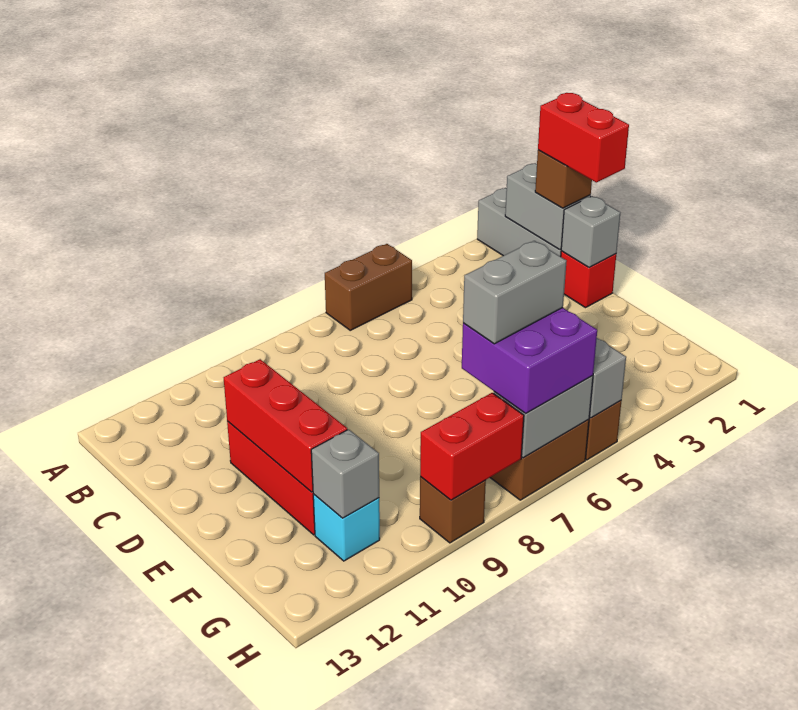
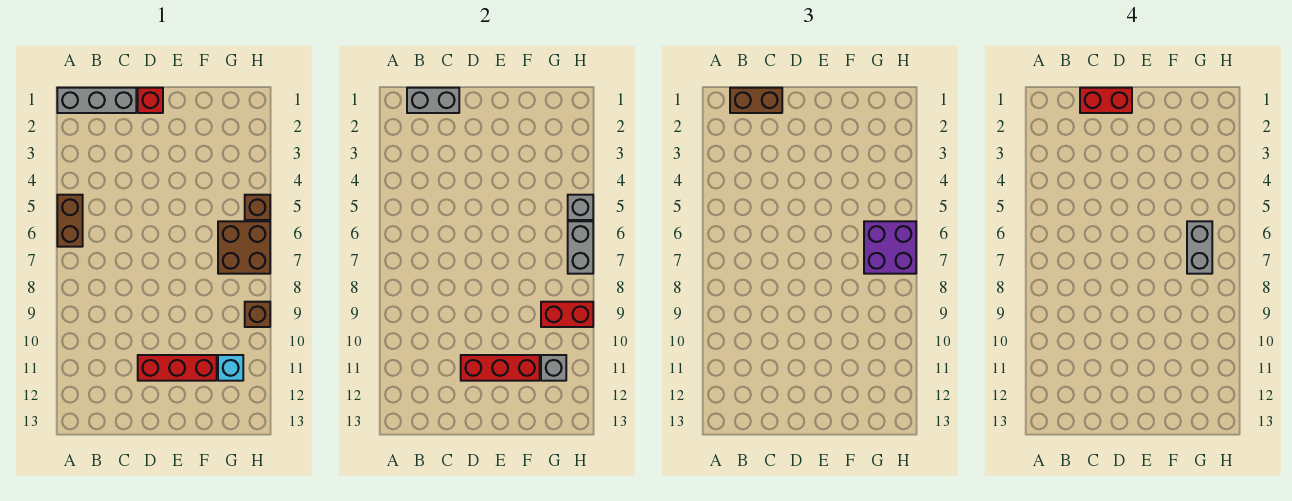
brown 1x1 brick [535,150,592,208] -> brown 1x2 brick [730,88,782,113]
grey 1x1 brick [561,196,620,268] -> none
red 1x2 brick [420,393,524,500] -> red 1x2 brick turned to [541,302,593,327]

